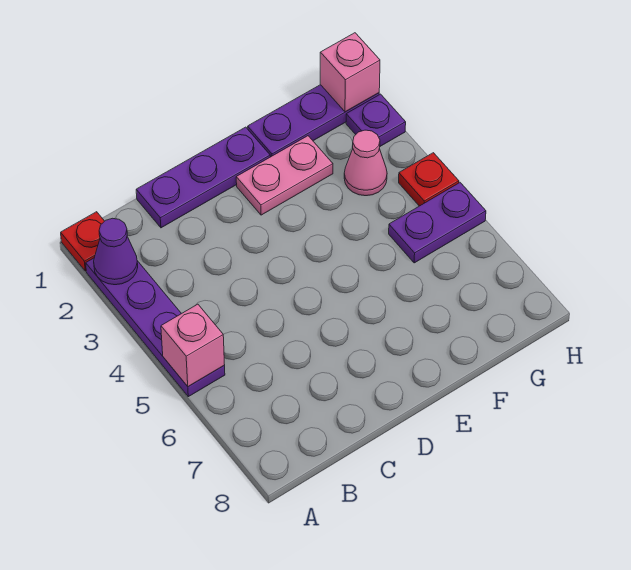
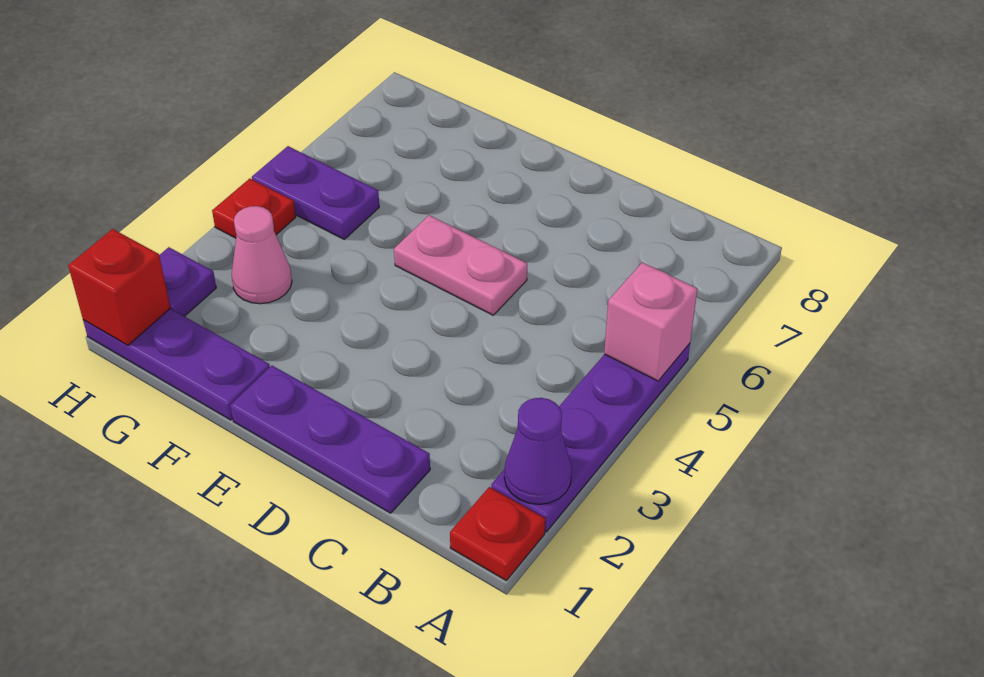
pink 1x2 plate [236,136,333,215] -> pink 1x2 plate moved to [394,215,527,315]
pink 1x1 brick [320,33,380,112] -> red 1x1 brick [68,229,170,345]

